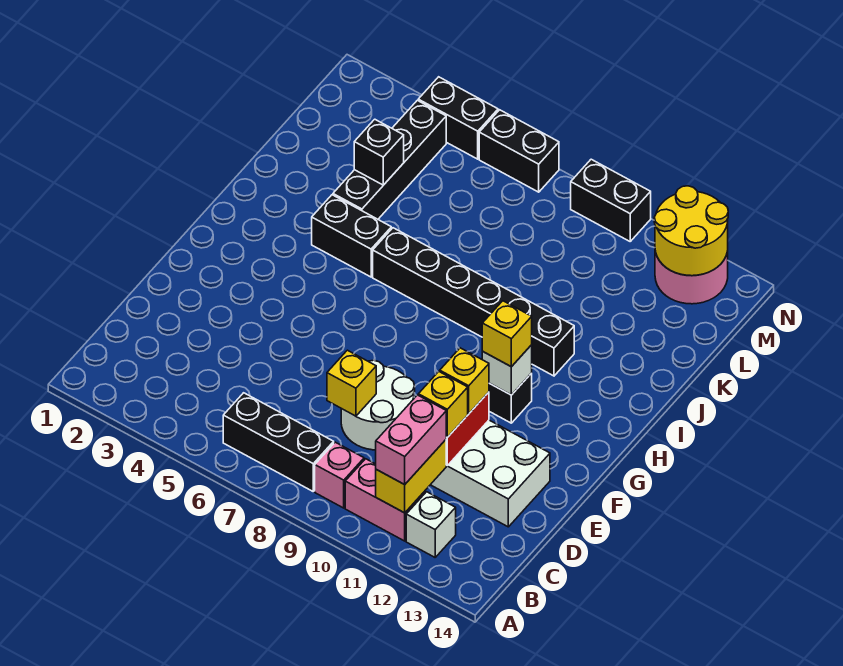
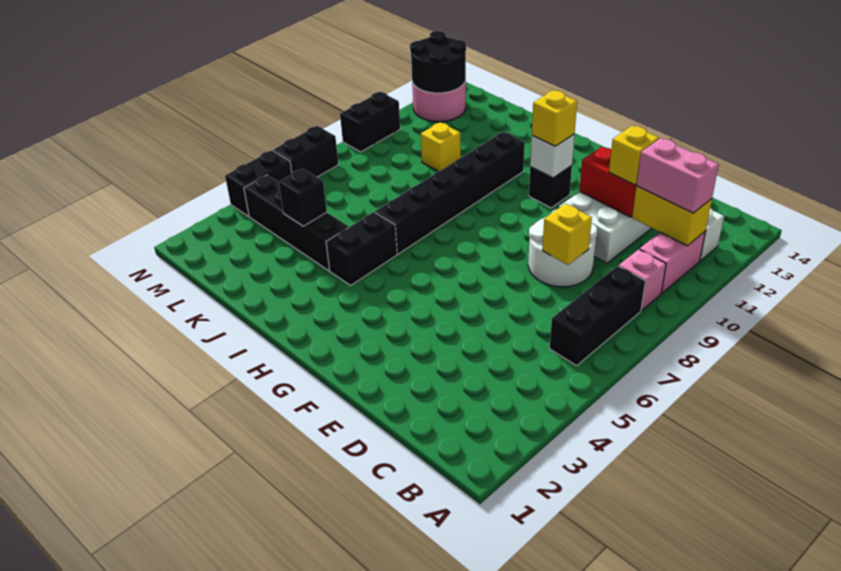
yellow 1x1 brick [440,348,489,414] -> yellow 1x1 brick moved to [421,122,461,172]
yellow 2x2 round brick [654,186,728,276] -> black 2x2 round brick [410,31,466,93]

